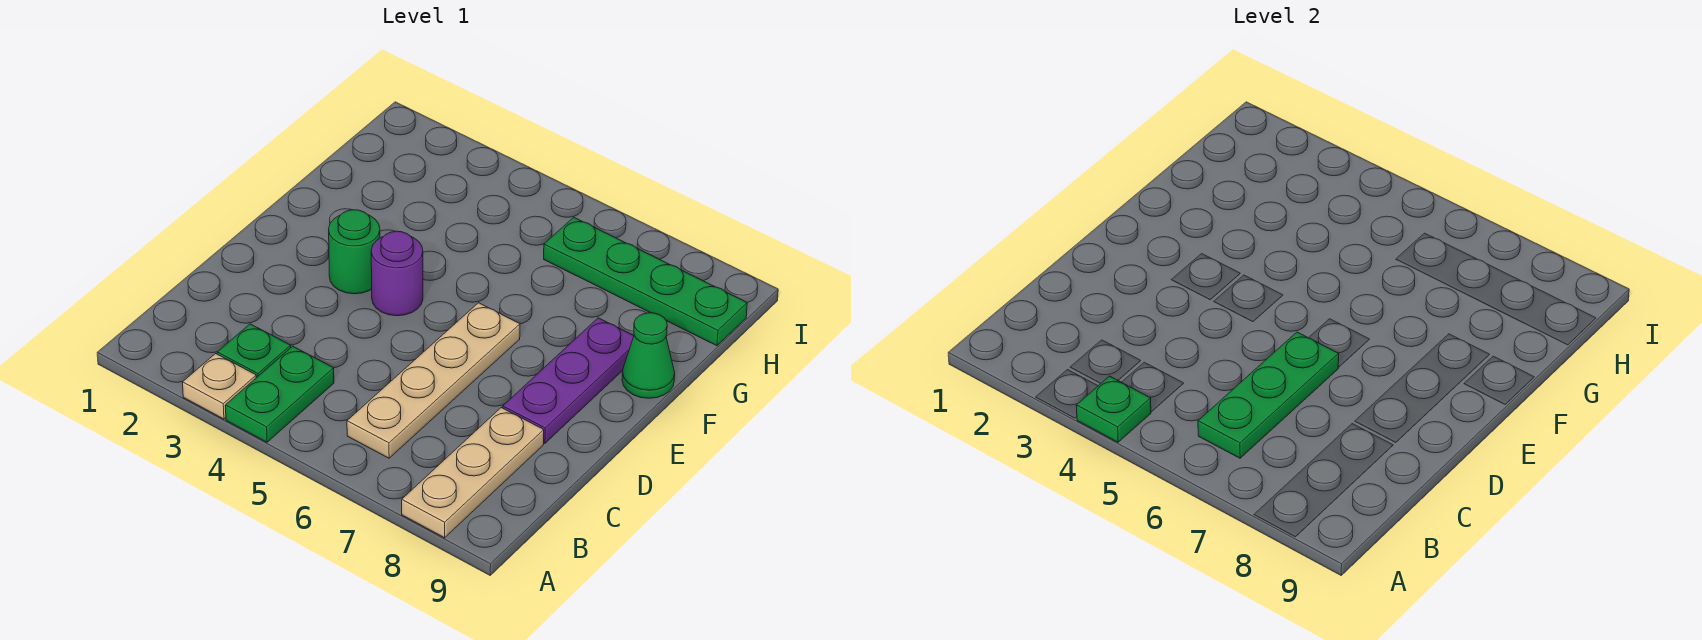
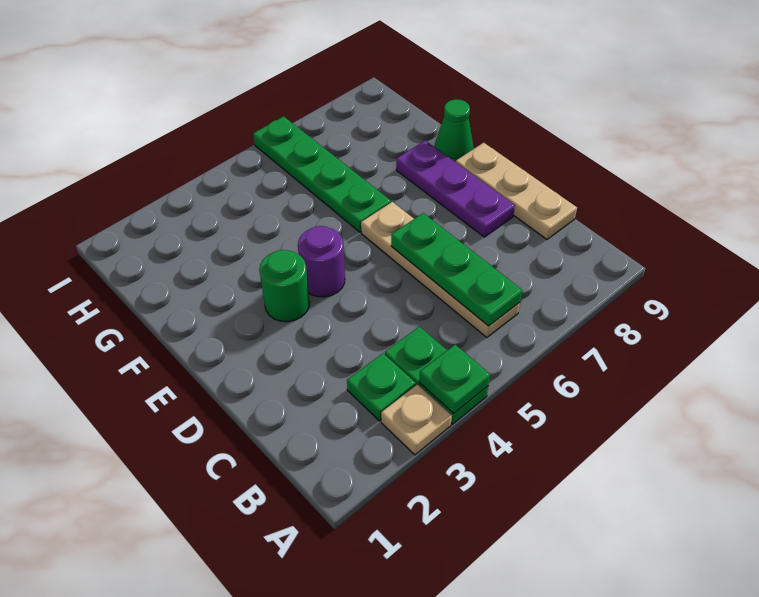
tan 1x3 plate [402,408,544,538] -> tan 1x3 plate moved to [456,143,577,239]
green 1x4 plate [544,217,747,346] -> green 1x4 plate turned to [253,116,391,232]

